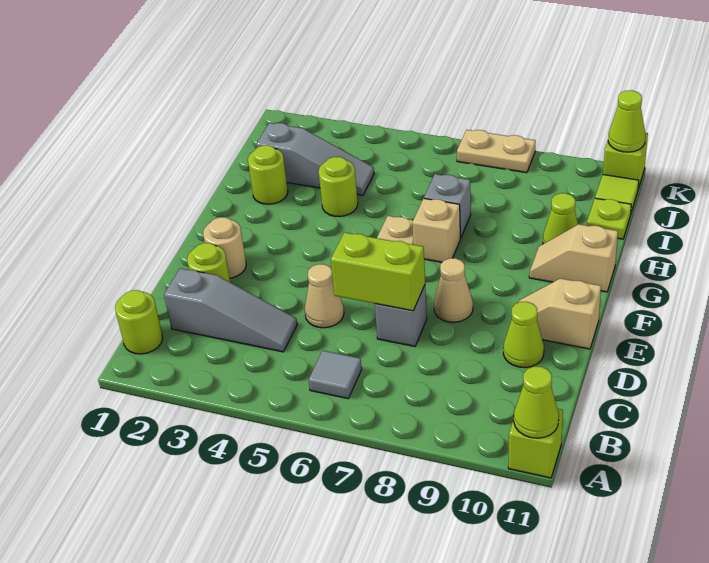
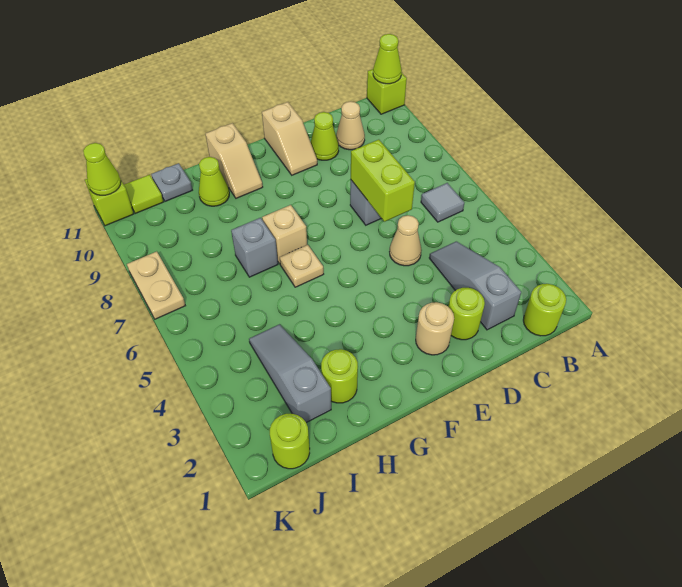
tan 1x1 cone [434,258,473,322] -> tan 1x1 cone moved to [336,101,365,150]
lime 1x1 round brick [319,157,358,217] -> lime 1x1 round brick moved to [270,414,310,469]
lime 1x1 plate [587,198,631,239] -> grey 1x1 plate [151,163,192,201]

